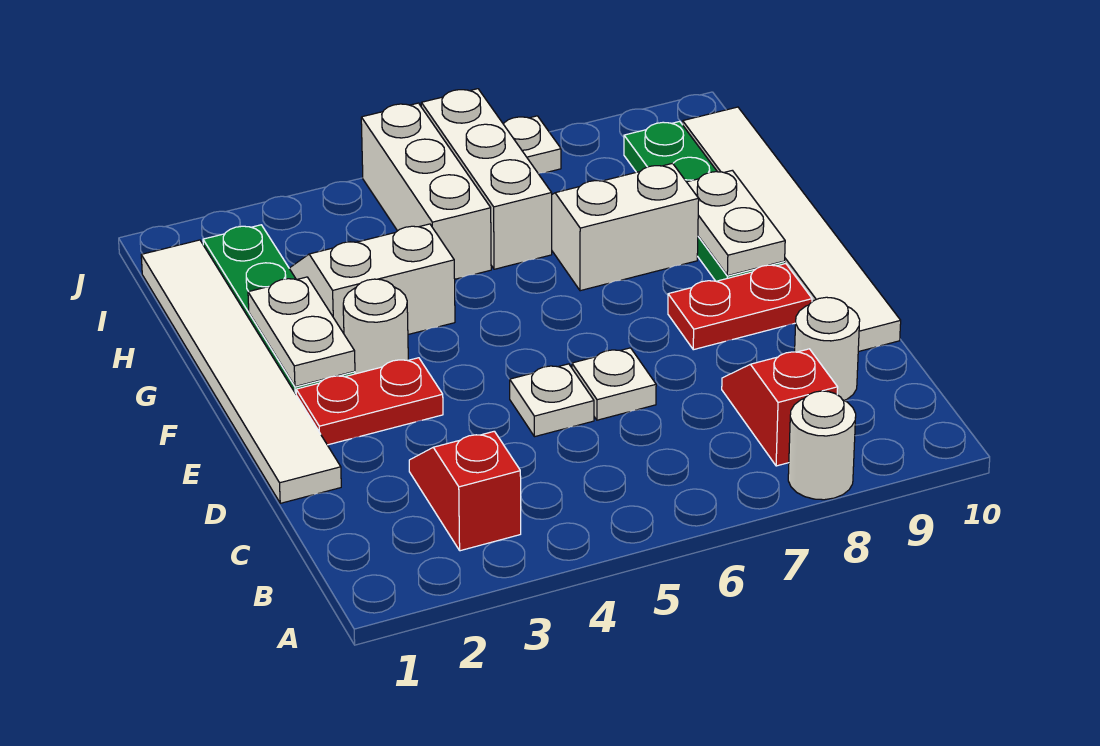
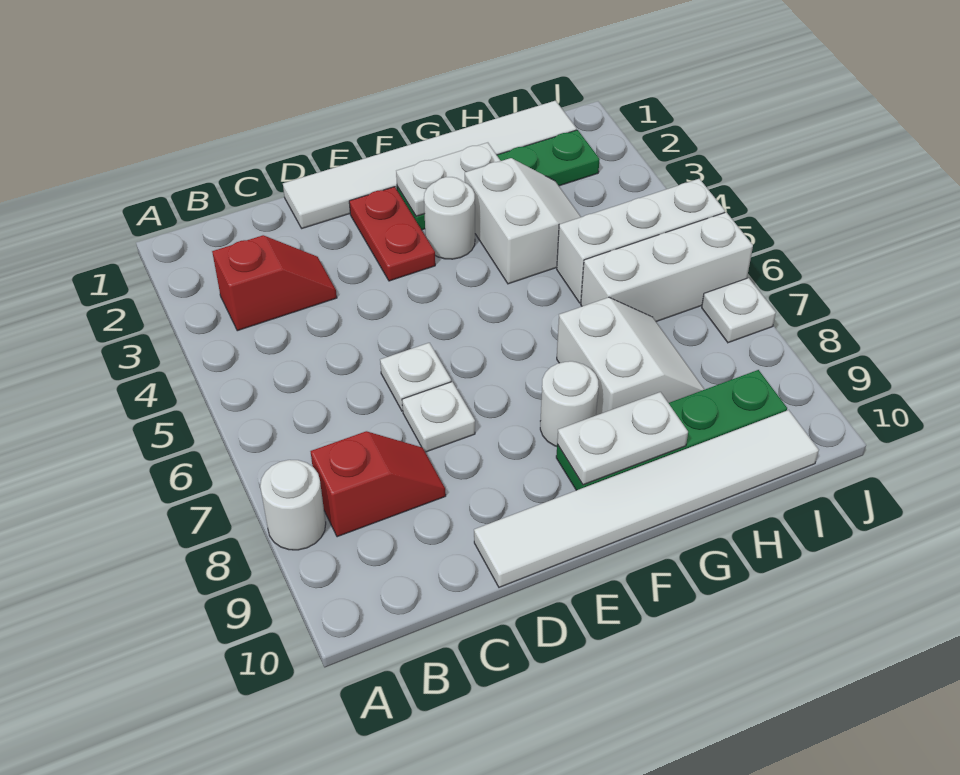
white 1x1 round brick [795,297,860,400] -> white 1x1 round brick moved to [540,361,599,446]
white 1x1 plate [510,364,594,437] -> white 1x1 plate moved to [402,382,475,452]
red 1x2 plate [668,264,812,350] -> none

